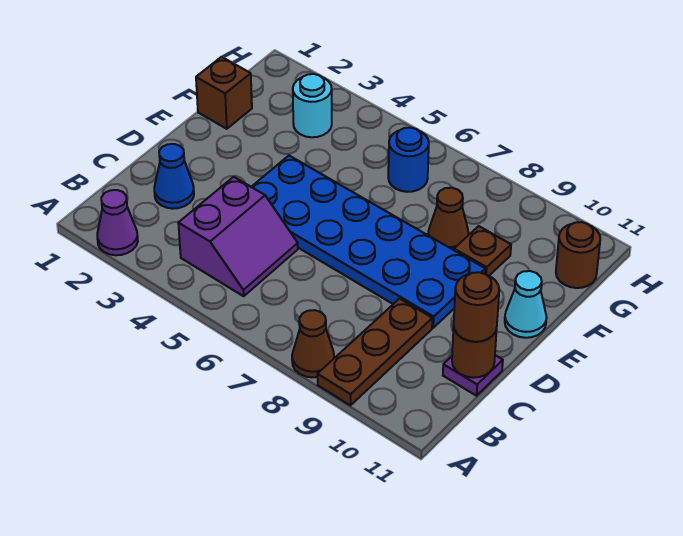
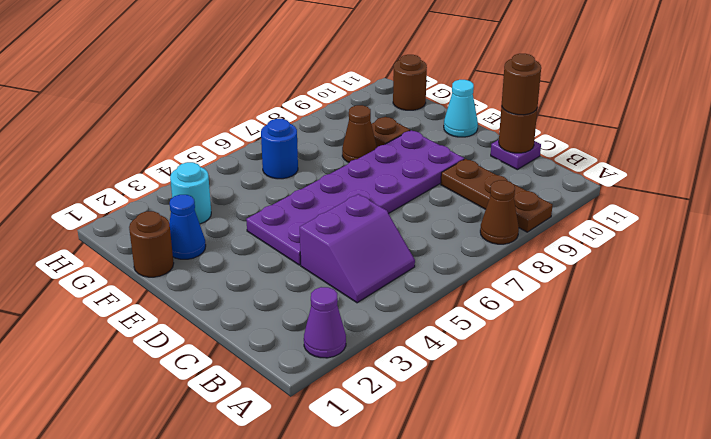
purple 2x2 slope [178,177,298,296] -> purple 2x2 slope turned to [300,194,415,303]
blue 1x1 cone [154,144,194,209] -> blue 1x1 cone moved to [169,195,206,259]
blue 2x6 plate [252,156,485,328] -> purple 2x6 plate [246,130,464,265]
brown 1x1 brick [196,57,252,129] -> brown 1x1 round brick [129,211,174,277]

